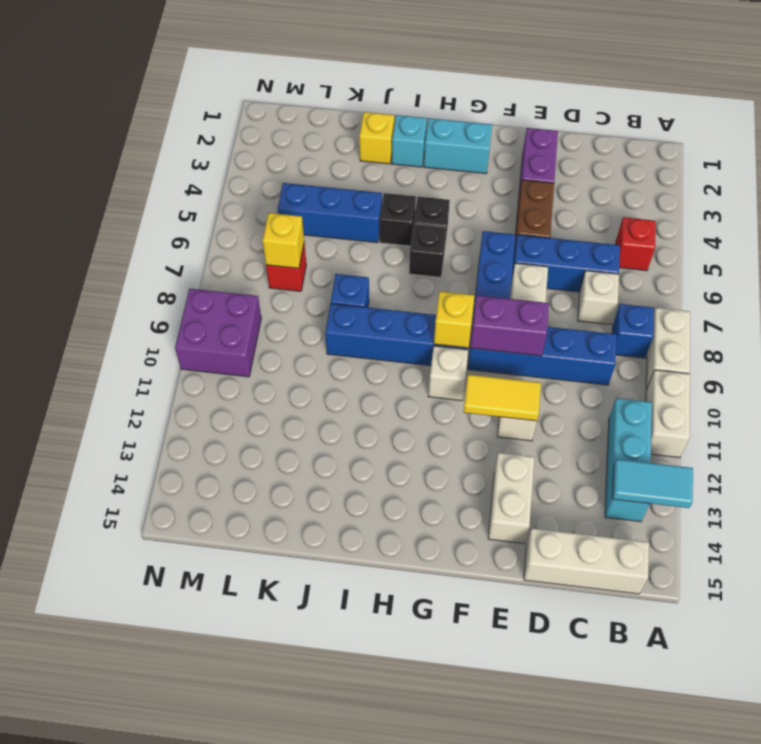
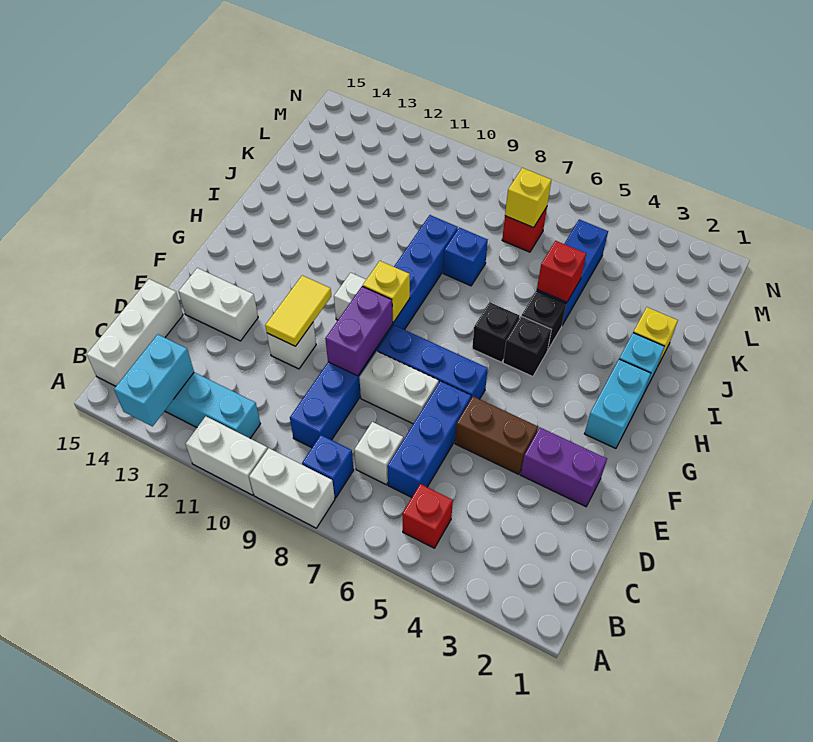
cyan 1x2 tile [612,459,693,508] -> cyan 1x2 brick [114,334,194,426]
none -> red 1x1 brick [537,241,586,302]
purple 2x2 brick [175,289,261,377] -> none

